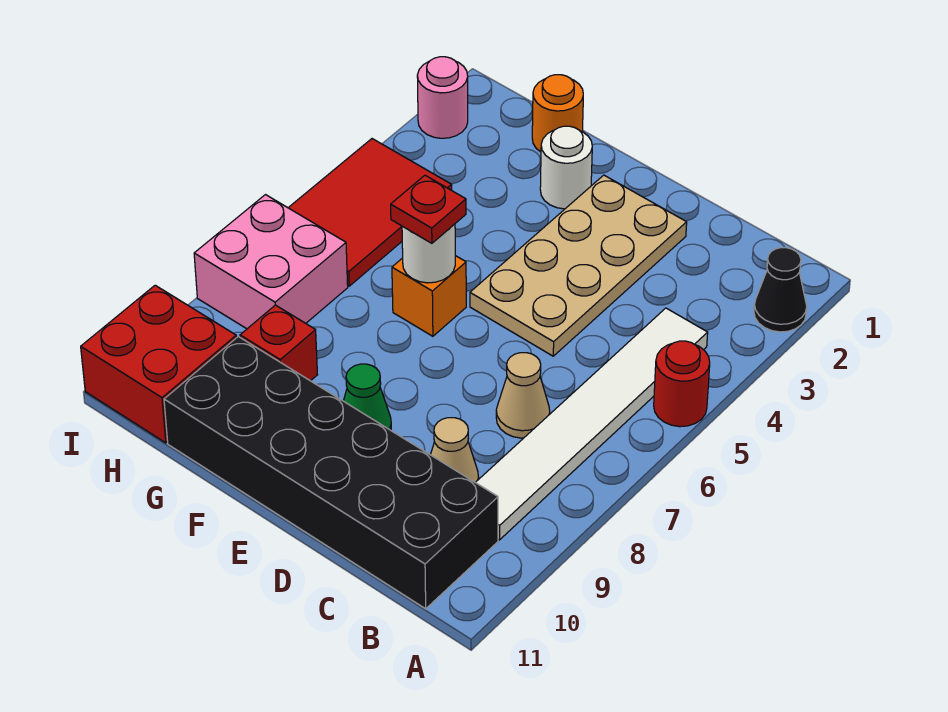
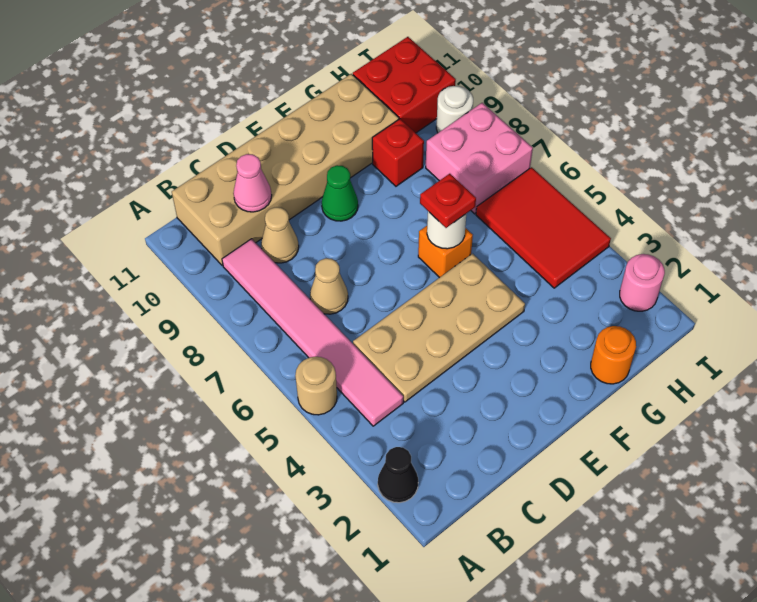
red 1x1 round brick [654,341,710,427] -> tan 1x1 round brick [295,357,337,415]
white 1x6 tile [475,308,708,540] -> pink 1x6 tile [222,239,403,426]
black 2x6 brick [164,337,498,609] -> tan 2x6 brick [172,74,399,266]
none -> pink 1x1 cone [233,154,272,212]
tan 2x4 plate [470,175,687,356] -> tan 2x4 plate turned to [353,254,525,402]
white 1x1 round brick [540,126,592,209] -> white 1x1 round brick moved to [436,86,473,133]

